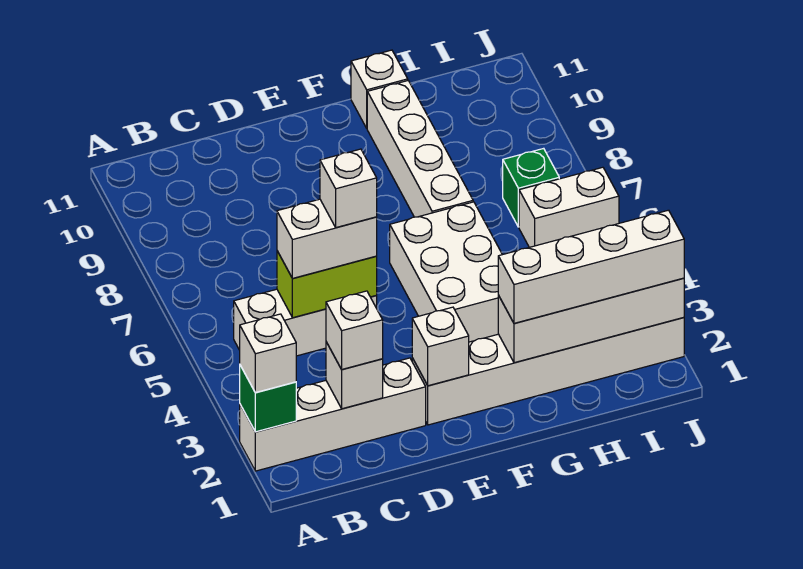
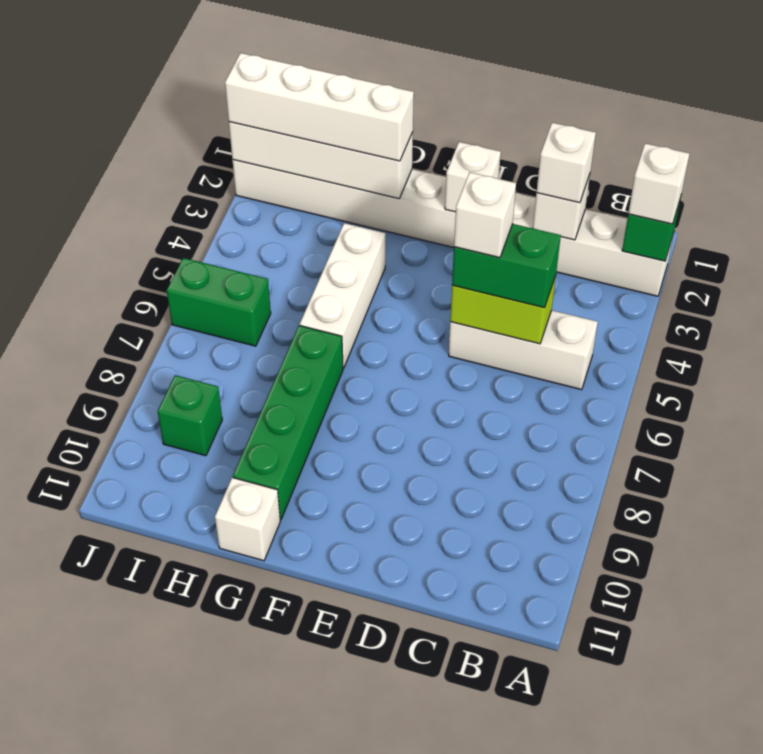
white 1x2 brick [277,199,377,279] -> green 1x2 brick [452,224,561,308]
white 2x3 brick [390,202,502,342] -> white 1x3 brick [300,223,385,369]
white 1x4 brick [367,81,473,217] -> green 1x4 brick [233,325,343,520]
white 1x2 brick [519,167,619,247] -> green 1x2 brick [167,258,271,346]
green 1x1 brick [503,148,559,227] -> green 1x1 brick moved to [158,375,222,456]

